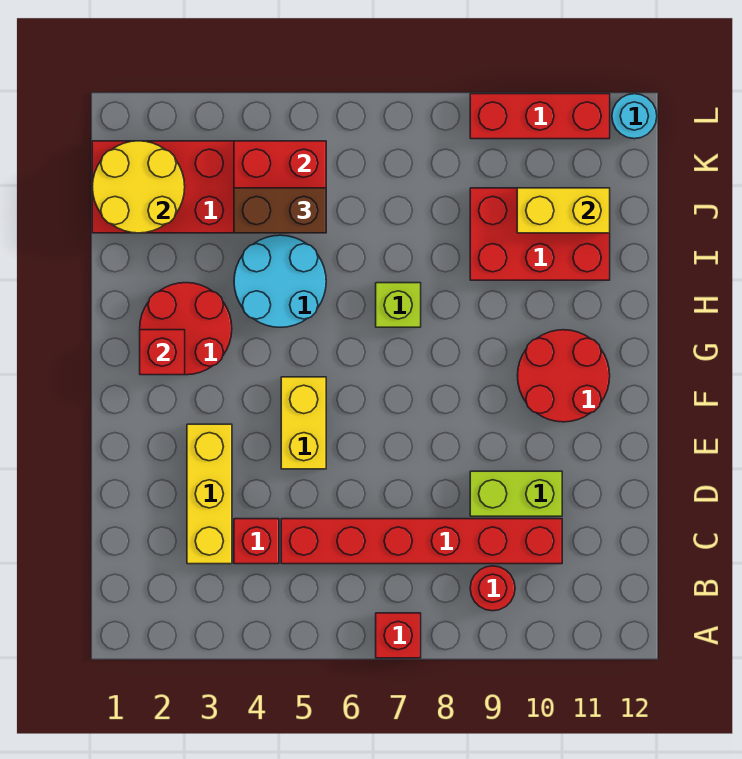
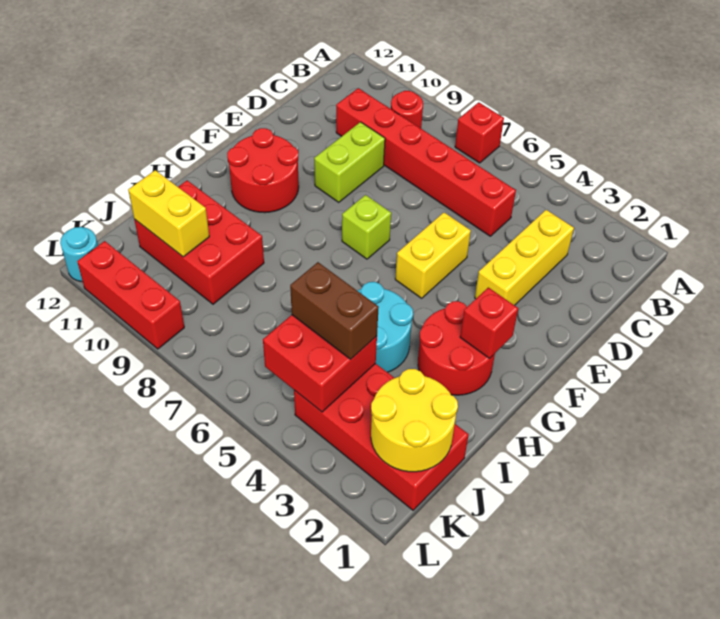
red 1x1 brick [234,519,279,564] -> none
lime 1x2 brick [470,471,562,516] -> lime 1x2 brick turned to [314,122,385,202]
lime 1x1 brick [376,283,421,327] -> lime 1x1 brick moved to [342,195,391,259]

